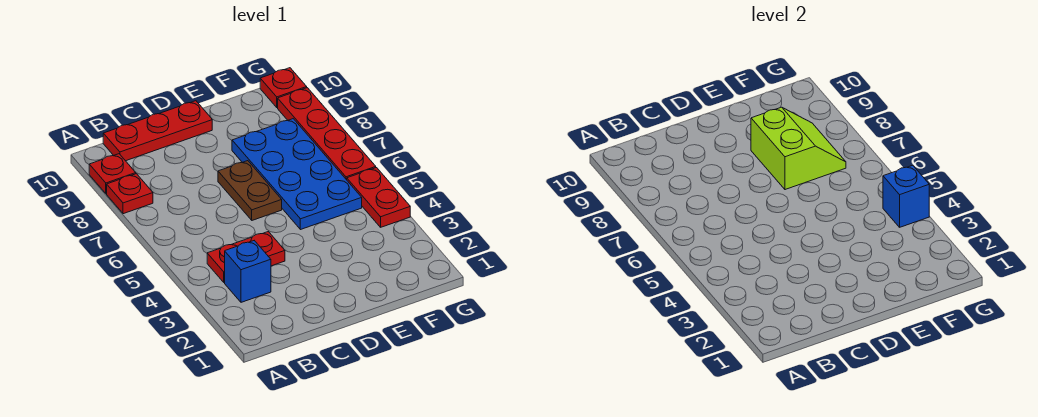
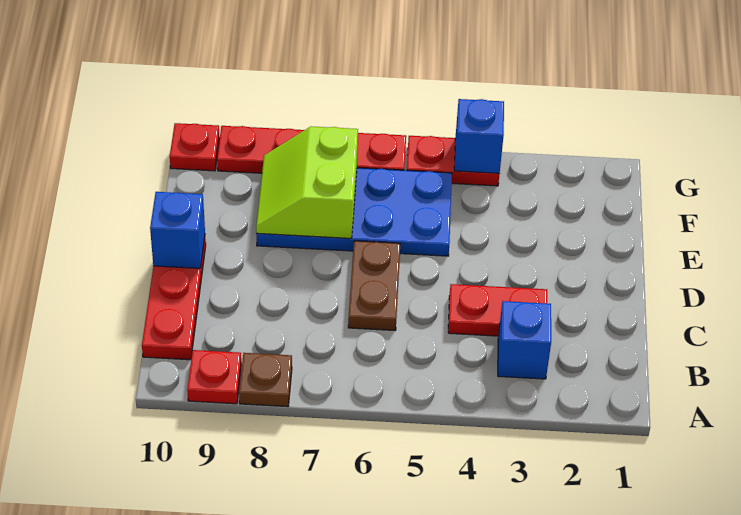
red 1x1 plate [107,174,153,214] -> brown 1x1 plate [239,353,292,407]
red 1x2 plate [207,232,285,282] -> red 1x2 plate turned to [448,284,547,336]
brown 1x2 plate [218,161,282,220] -> brown 1x2 plate turned to [348,241,400,330]
none -> blue 1x1 brick [150,192,205,268]
lime 2x2 slope [751,107,846,190] -> lime 2x2 slope turned to [256,126,358,238]

